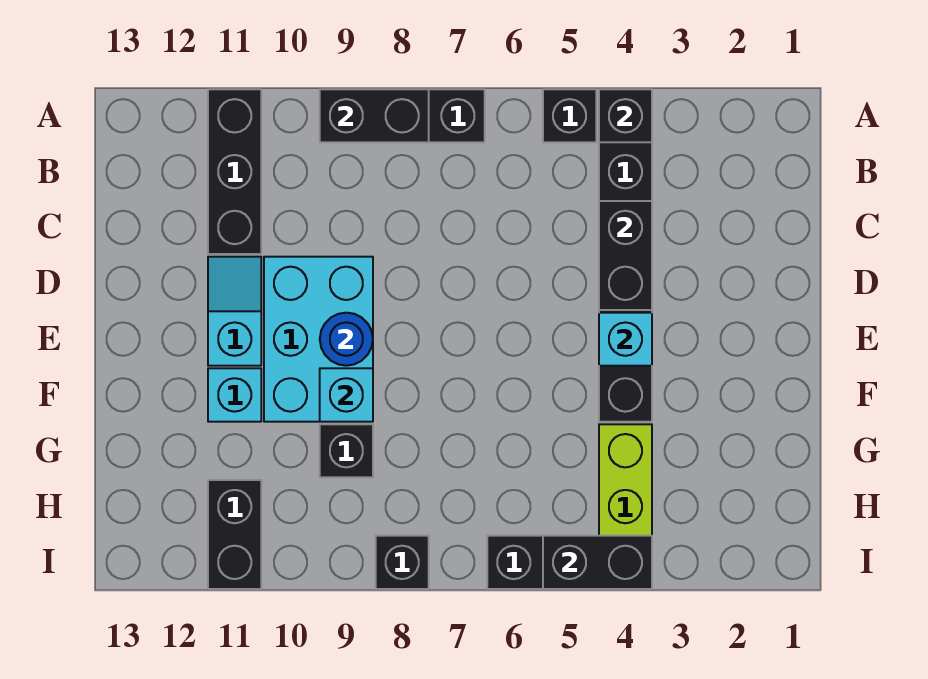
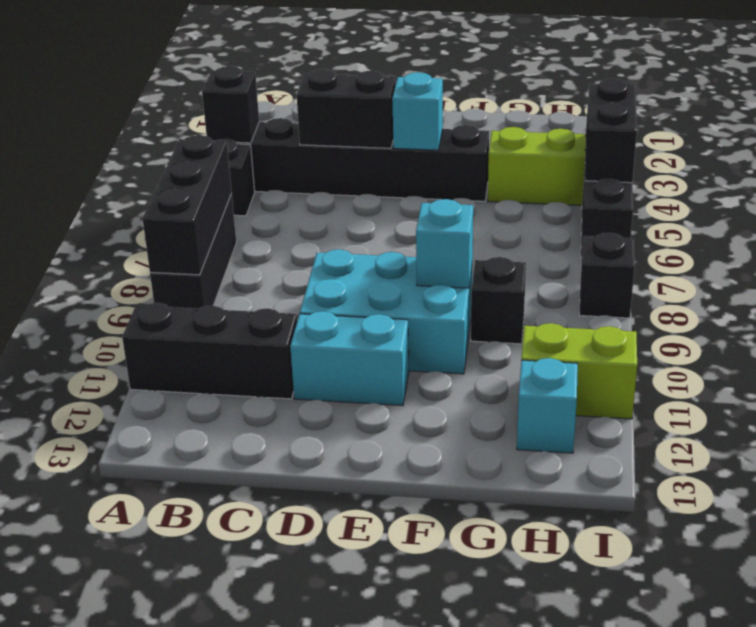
black 1x2 brick [320,89,429,142] -> black 1x3 brick [143,135,232,275]
cyan 1x2 slope [208,257,261,366] -> cyan 1x2 brick [290,311,409,405]
blue 1x1 round brick [320,313,373,366] -> none
cyan 1x1 brick [208,368,261,422] -> cyan 1x1 brick moved to [517,358,578,453]
black 1x2 brick [208,480,261,589] -> lime 1x2 brick [522,323,637,419]

